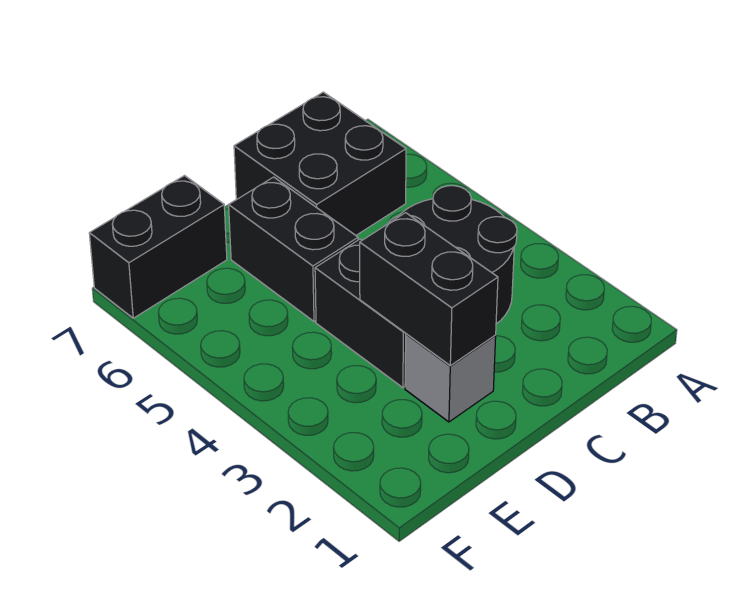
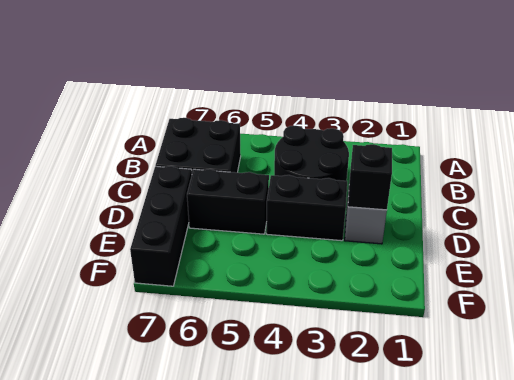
black 1x2 brick [360,213,498,366] -> black 1x1 brick [348,144,392,210]
black 1x2 brick [89,176,227,318] -> black 1x3 brick [130,166,192,286]

